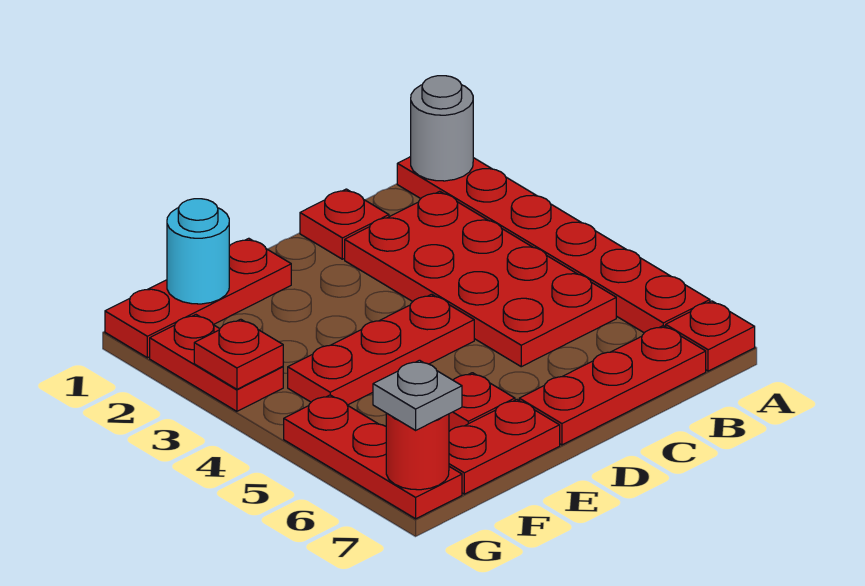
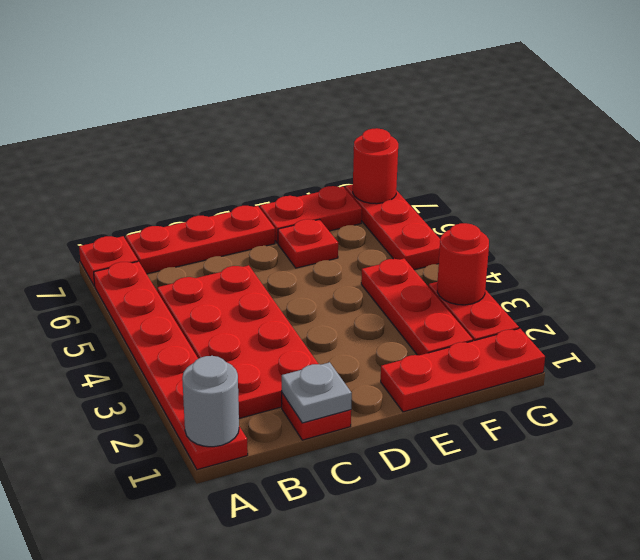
red 1x3 plate [288,294,474,405] -> red 1x3 plate turned to [361,259,473,355]
cyan 1x1 round brick [167,199,229,304] -> none
red 1x1 plate [194,319,283,389] -> red 1x1 round brick [437,223,489,305]
grey 1x1 plate [373,360,462,430] -> grey 1x1 plate moved to [282,362,352,423]

